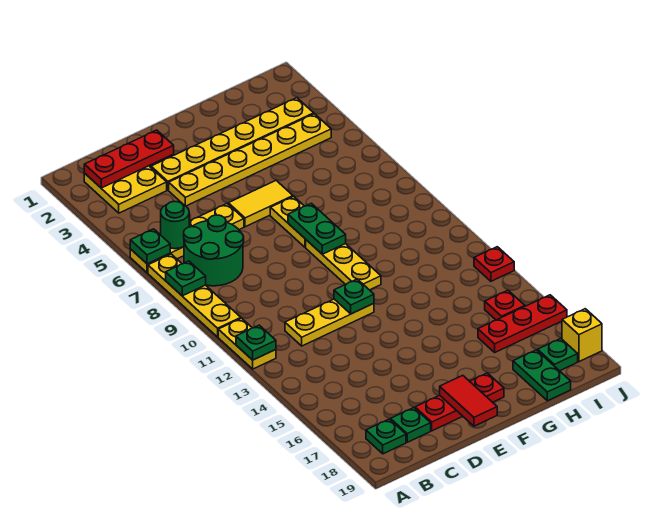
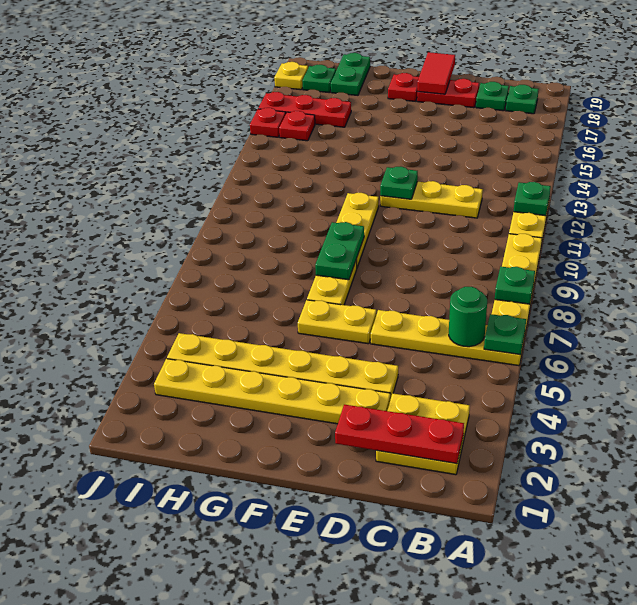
green 2x2 round brick [184,215,244,286] -> none
yellow 1x2 tile [228,181,293,227] -> yellow 1x2 plate [298,300,376,344]
red 1x1 plate [474,247,514,281] -> red 1x1 plate moved to [250,108,286,137]
yellow 1x1 brick [562,309,602,362] -> yellow 1x1 plate [274,62,308,90]

